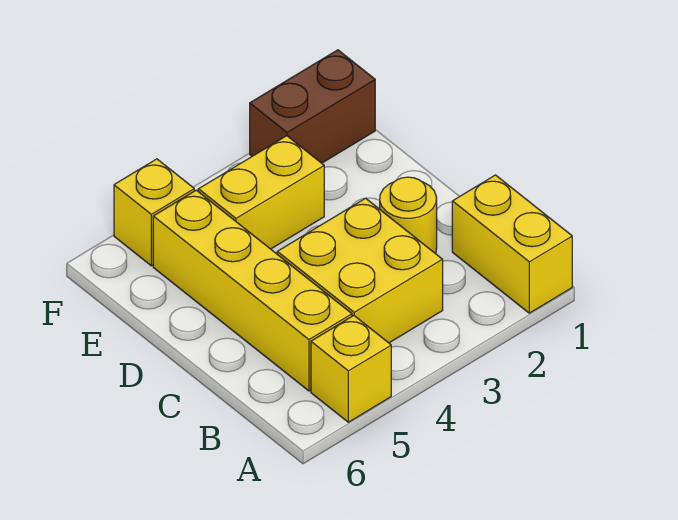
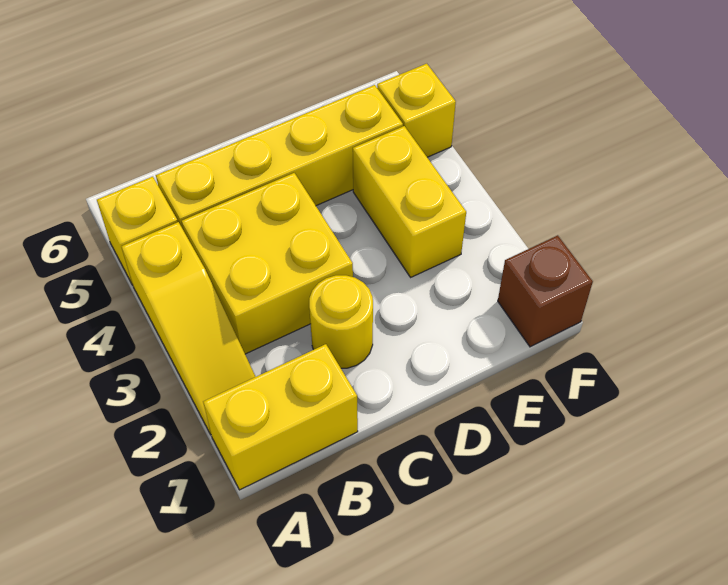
none -> yellow 1x3 slope [121,222,255,435]
brown 1x2 brick [250,50,375,163] -> brown 1x1 brick [498,235,593,347]

